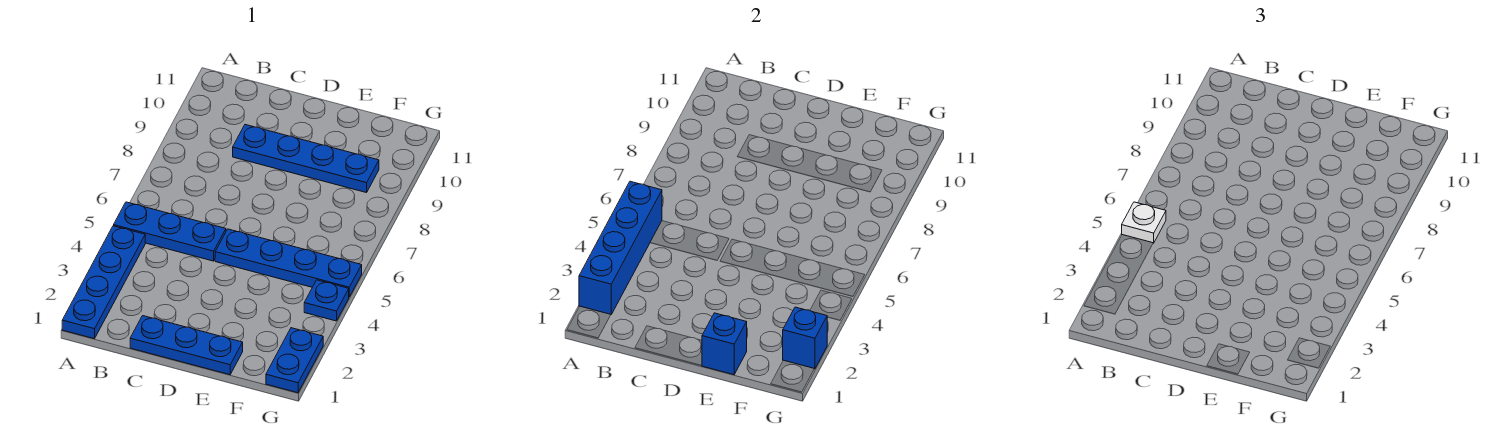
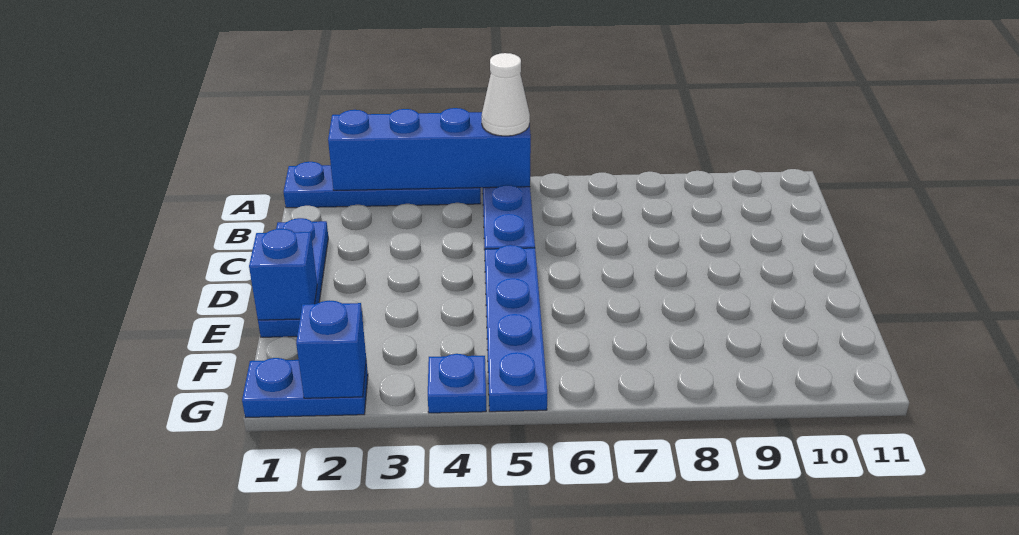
white 1x1 plate [1122,202,1166,243] -> white 1x1 cone [482,53,530,136]
blue 1x4 plate [233,125,379,193] -> none

